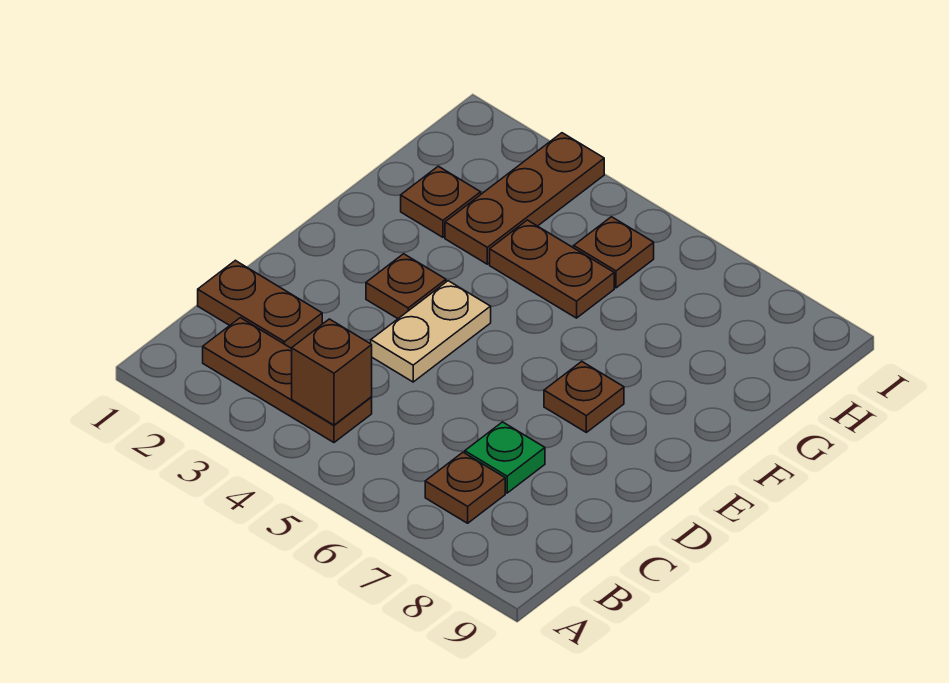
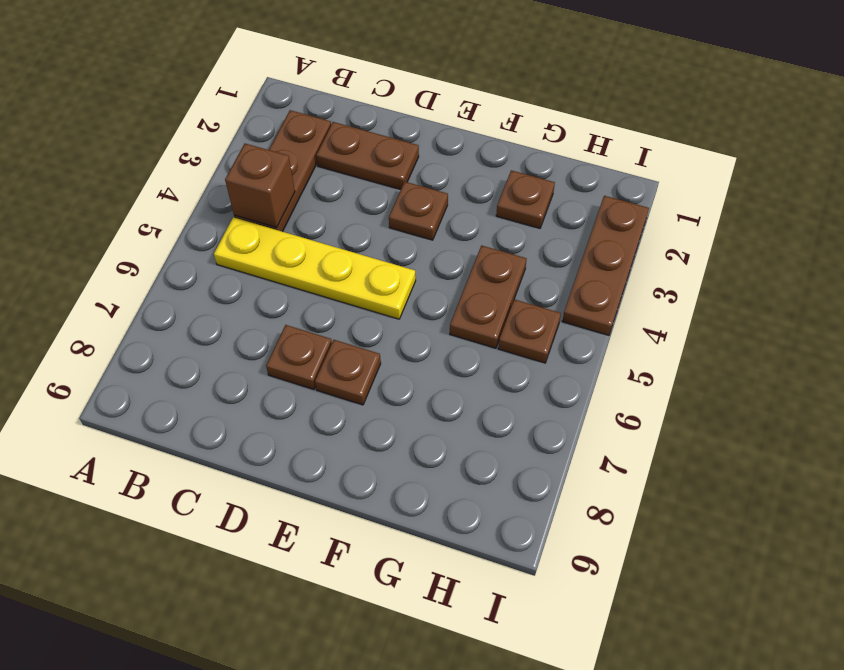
none -> yellow 1x4 plate [214,217,416,319]
brown 1x1 plate [425,452,505,523] -> brown 1x1 plate moved to [266,325,332,389]
brown 1x2 plate [198,260,322,349] -> brown 1x2 plate turned to [316,122,419,190]
green 1x1 plate [465,422,545,493] -> none
tan 1x2 plate [371,281,491,382] -> none
brown 1x3 plate [445,133,604,264] -> brown 1x3 plate turned to [562,196,649,335]

